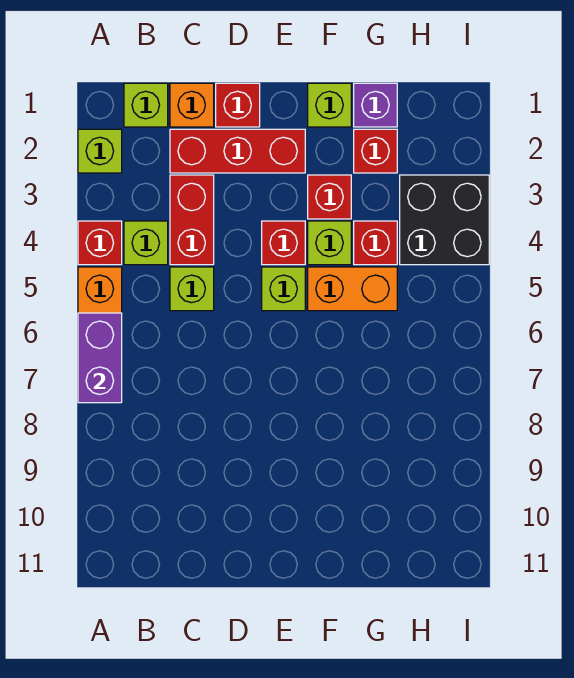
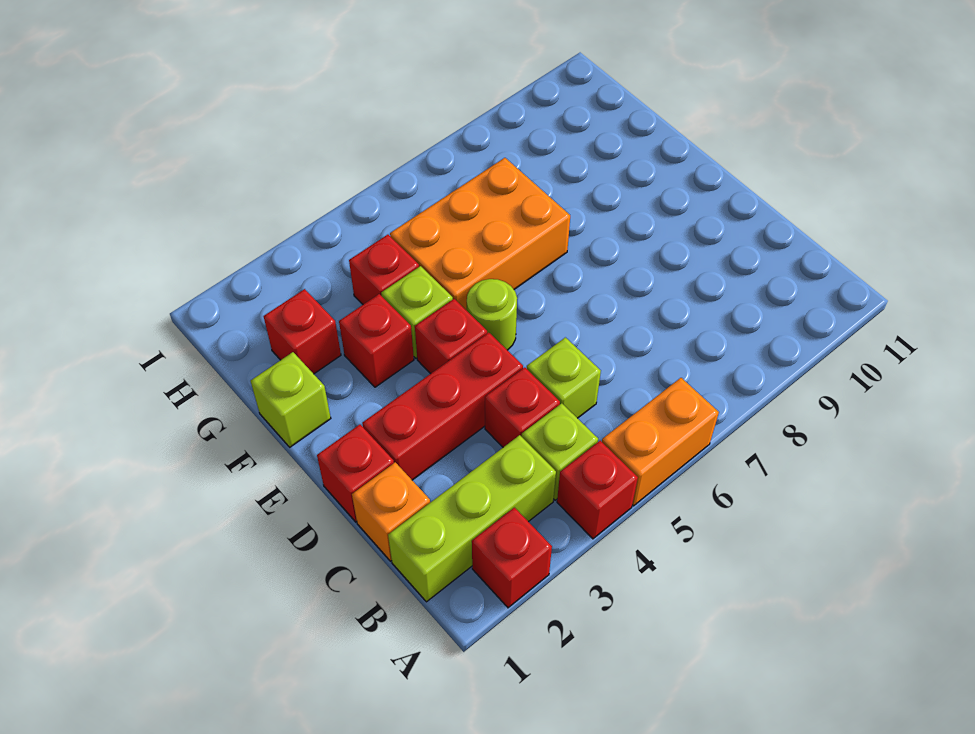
lime 1x1 brick [78,129,122,173] -> red 1x1 brick [472,508,552,608]
purple 1x2 brick [78,313,122,403] -> none
lime 1x1 brick [124,83,168,127] -> lime 1x3 brick [388,435,556,602]
red 1x3 brick [170,129,305,173] -> red 1x3 brick turned to [362,333,523,480]
red 1x2 brick [170,175,214,265] -> red 1x1 brick [485,367,560,447]
lime 1x1 brick [262,267,305,311] -> lime 1x1 round brick [467,279,517,350]
orange 1x2 brick [308,267,397,311] -> orange 2x3 brick [390,158,570,310]
purple 1x1 brick [354,83,397,127] -> none
black 2x2 brick [400,175,489,265] -> none

